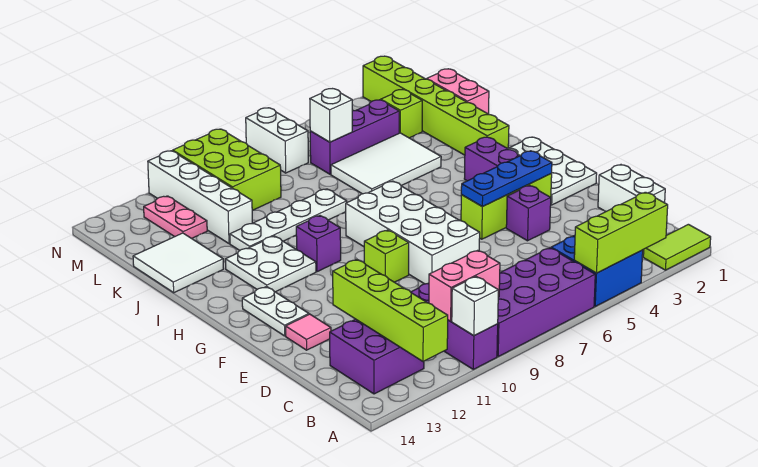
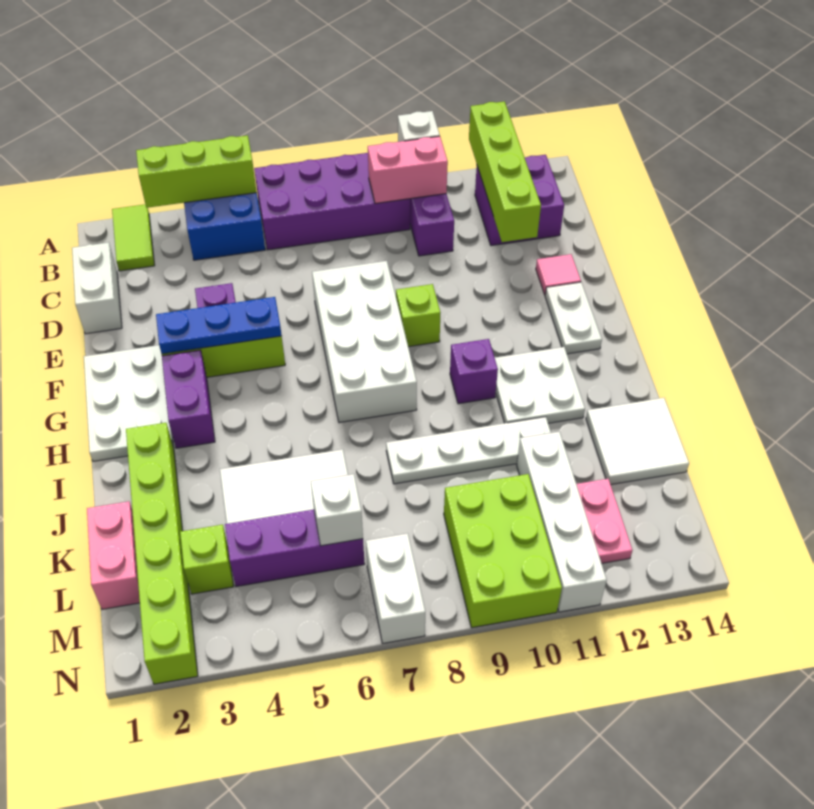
lime 1x2 tile [643,224,711,270] -> lime 1x2 tile turned to [112,204,155,271]

